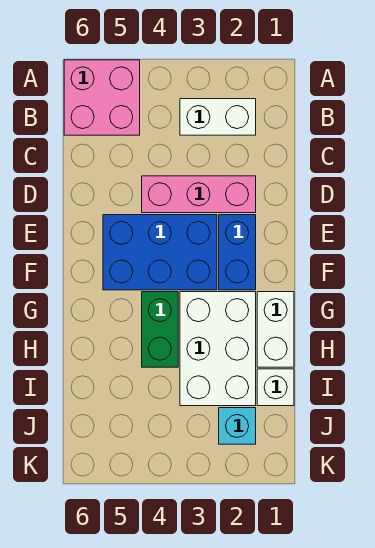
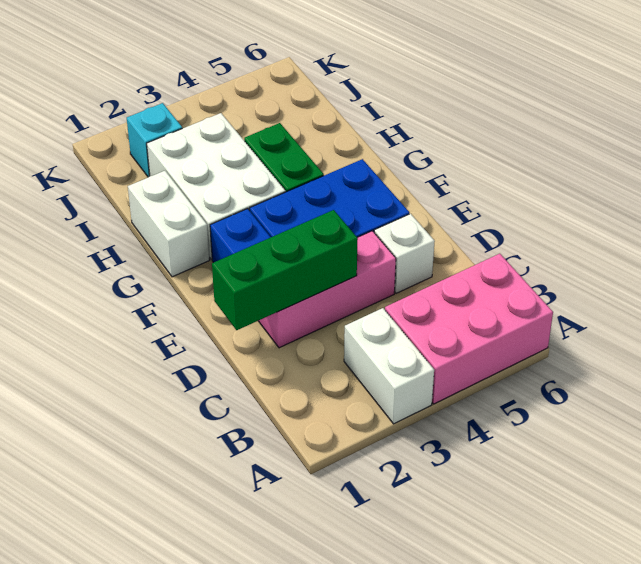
pink 2x2 brick [64,60,140,135] -> pink 2x3 brick [385,254,553,404]
white 1x2 brick [180,99,256,135] -> white 1x2 brick turned to [344,308,434,424]
none -> green 1x3 brick [212,210,358,330]
white 1x1 brick [257,369,294,406] -> white 1x1 brick moved to [374,214,435,293]

